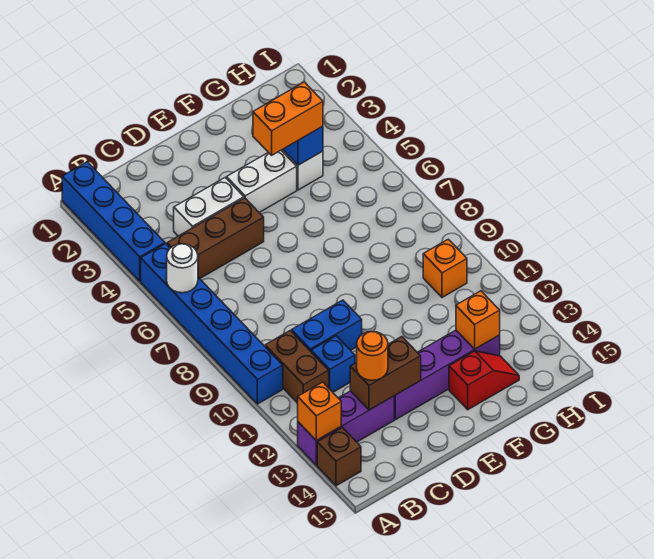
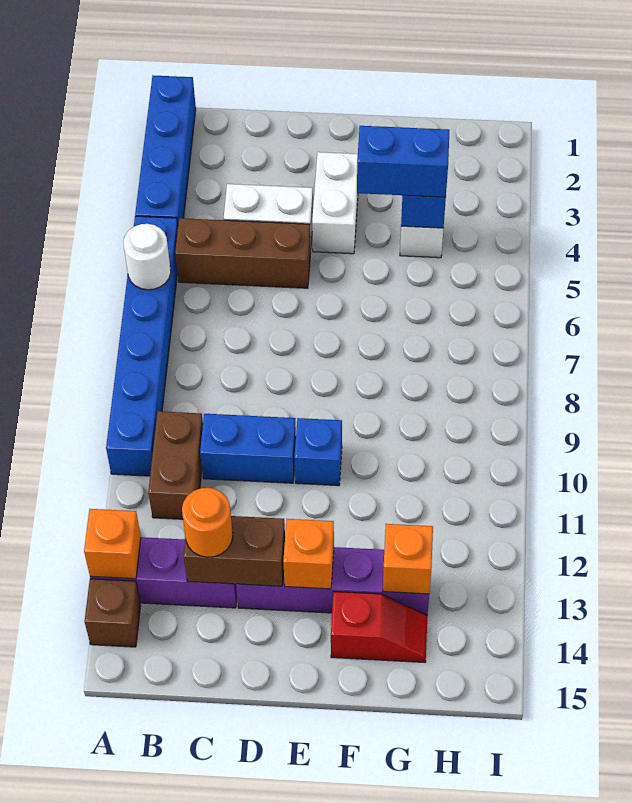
blue 1x1 brick [311,336,355,392] -> blue 1x1 brick moved to [294,418,342,486]
white 1x2 brick [227,151,297,212] -> white 1x2 brick turned to [312,152,358,254]
orange 1x2 brick [253,82,323,155] -> blue 1x2 brick [357,126,450,197]
orange 1x1 brick [423,239,467,297] -> orange 1x1 brick moved to [283,519,334,589]

